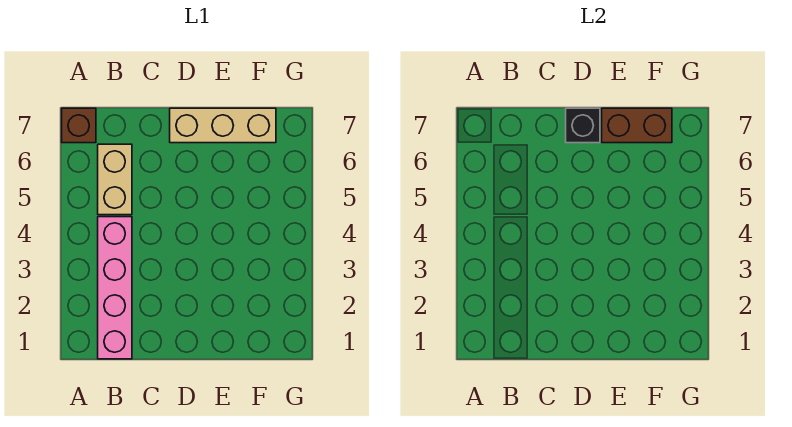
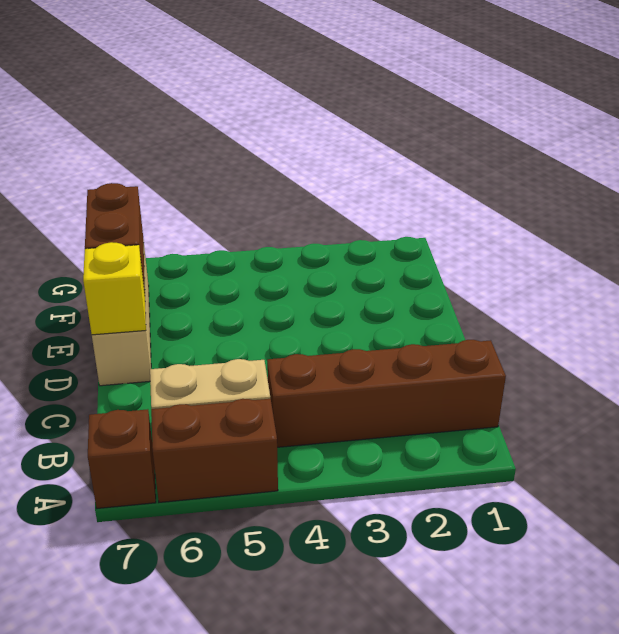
none -> brown 1x2 brick [151,399,278,502]
pink 1x4 brick [98,217,132,359] -> brown 1x4 brick [267,340,506,447]
black 1x1 brick [566,108,600,143] -> yellow 1x1 brick [83,242,146,335]

